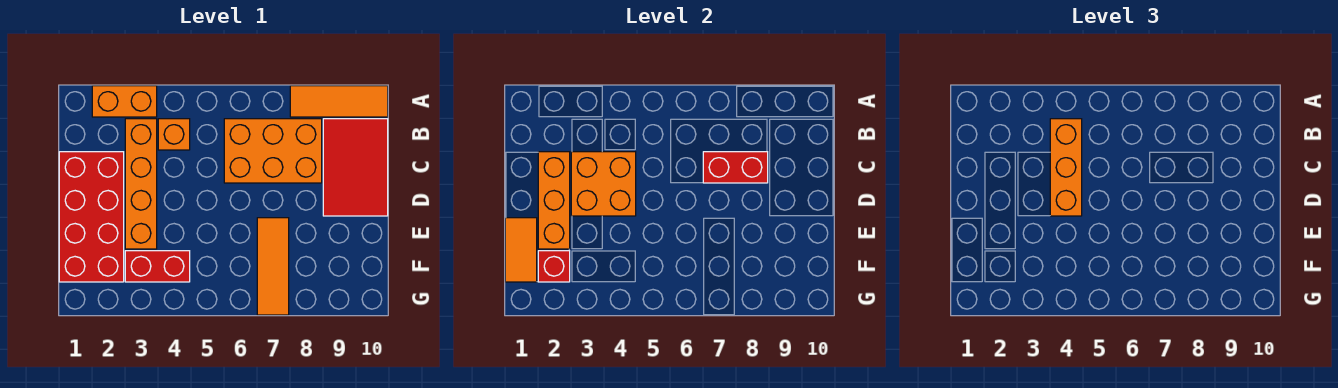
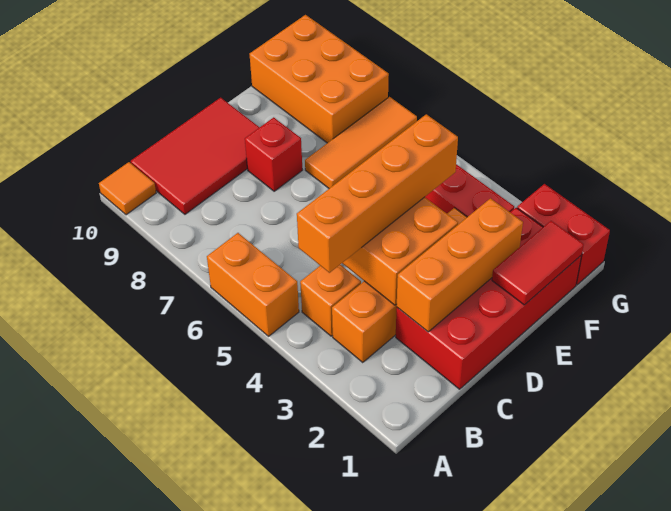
orange 1x2 brick [92,86,157,117] -> orange 1x2 brick moved to [207,233,299,336]
orange 1x3 tile [290,86,388,117] -> orange 1x1 tile [99,162,156,215]
orange 1x3 brick [1050,119,1082,216] -> orange 1x4 brick [297,114,458,273]
orange 2x3 brick [224,119,322,183] -> orange 2x3 brick moved to [250,15,389,143]
red 1x2 brick [703,152,768,183] -> red 1x2 brick moved to [517,184,610,285]
orange 1x2 tile [505,218,537,282] -> red 1x2 tile [492,221,584,305]
red 1x1 brick [538,251,570,282] -> red 1x1 brick moved to [245,117,302,191]

